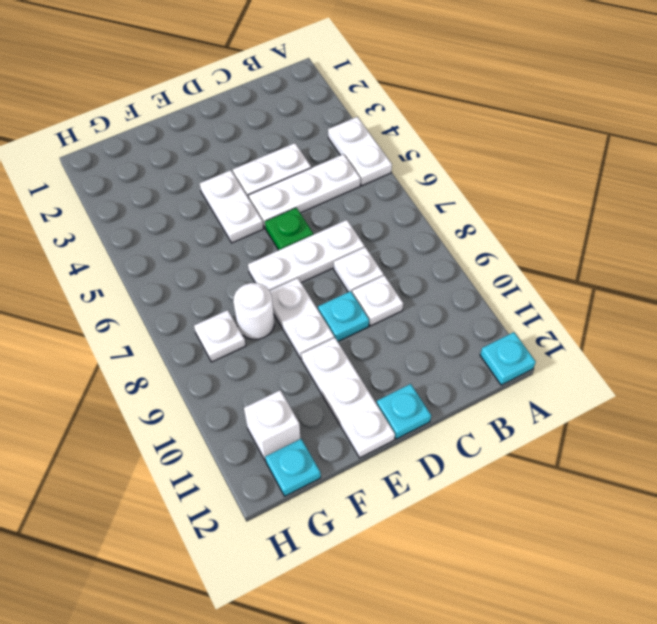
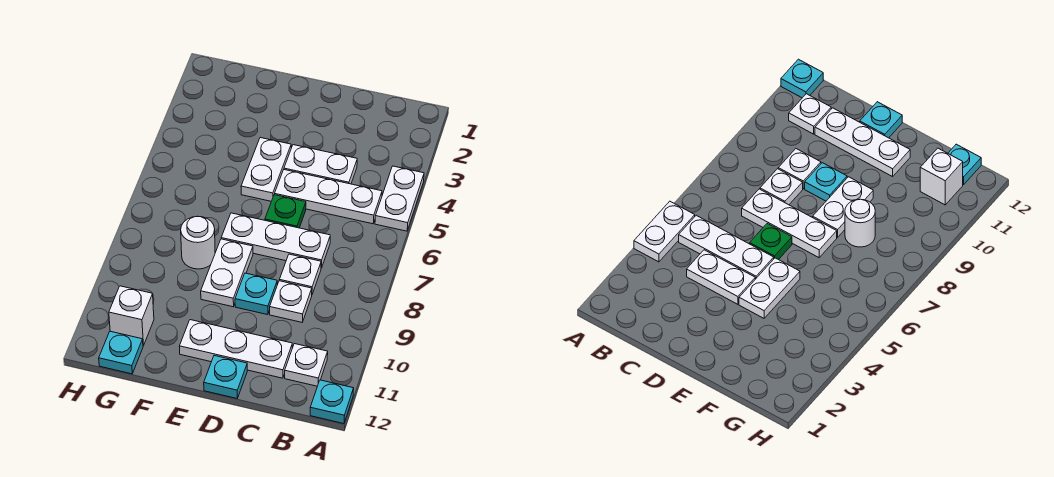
white 1x3 plate [301,338,395,458] -> white 1x3 plate turned to [179,320,292,378]
white 1x1 plate [194,310,246,362] -> white 1x1 plate moved to [285,344,328,386]

